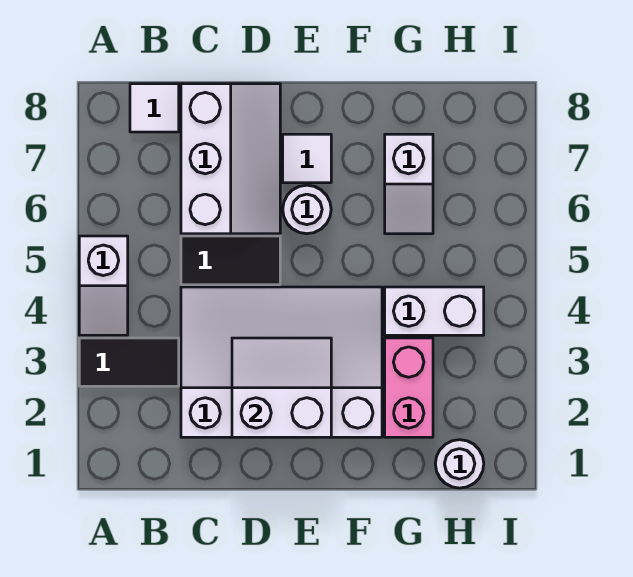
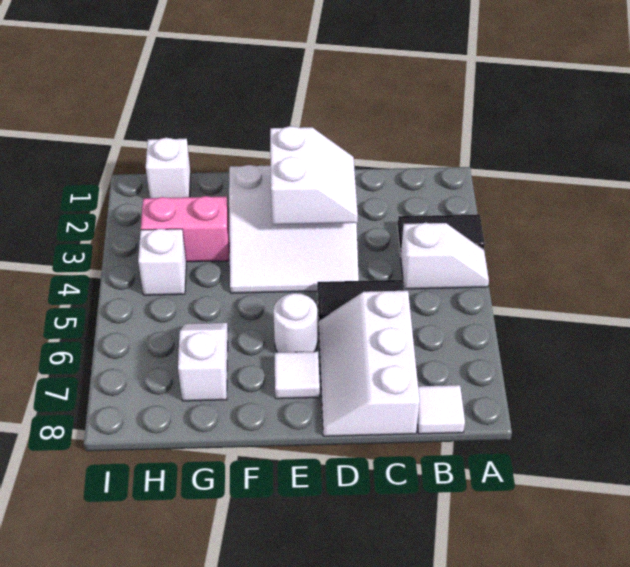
white 1x2 slope [79,236,128,335] -> white 1x2 slope turned to [401,223,489,289]
white 3x4 slope [181,287,382,437] -> white 3x3 slope [229,165,359,293]
white 2x2 slope [232,338,331,437] -> white 2x2 slope turned to [270,126,358,225]
pink 1x2 brick [385,338,433,437] -> pink 1x2 brick turned to [141,196,229,262]
white 1x2 brick [385,287,484,335] -> white 1x1 brick [138,229,186,295]
white 1x1 round brick [435,440,484,488] -> white 1x1 brick [146,138,191,198]

